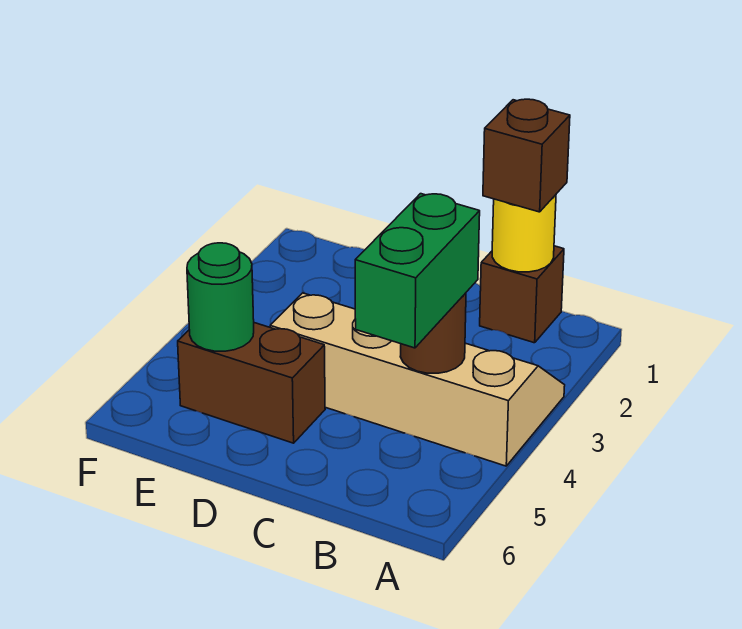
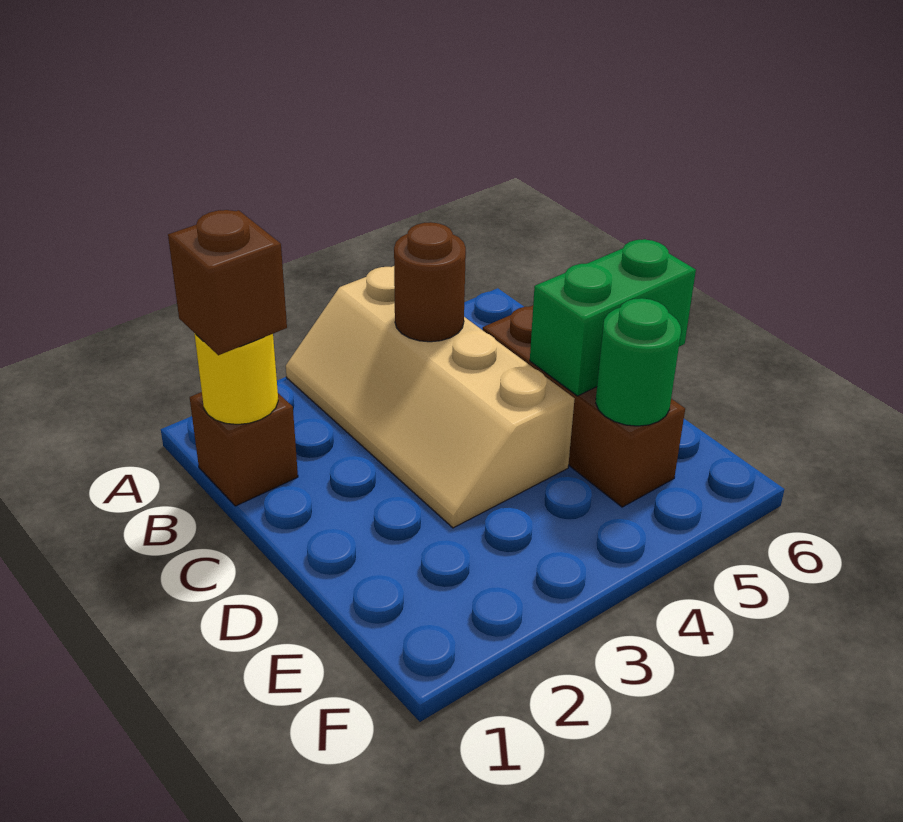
green 1x2 brick [355,194,480,348] -> green 1x2 brick moved to [530,239,696,396]
brown 1x2 brick [178,323,325,443] -> brown 1x3 brick [483,306,685,507]

